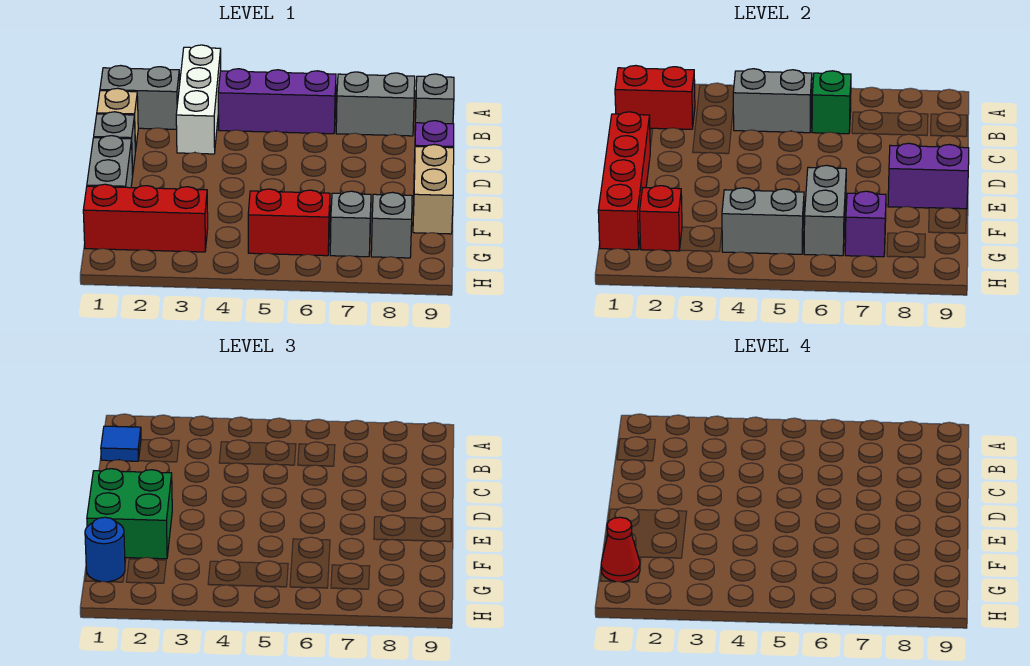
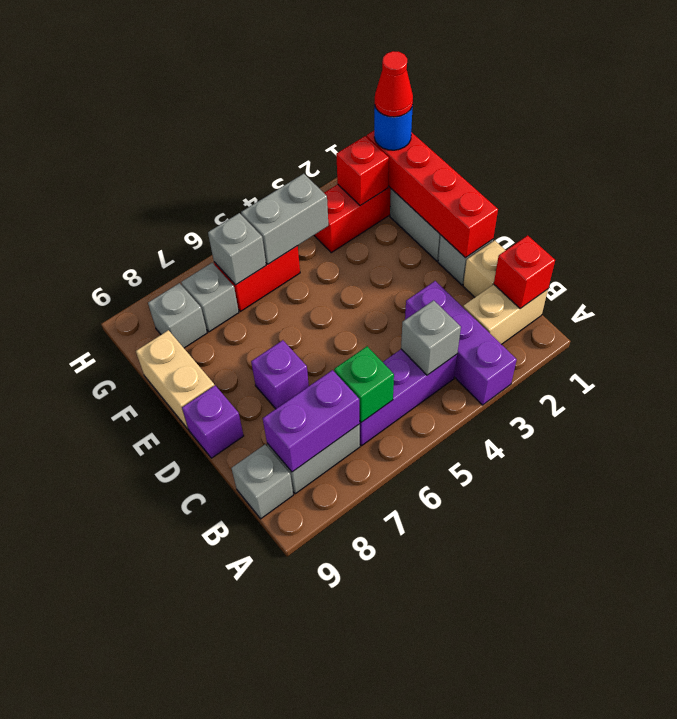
white 1x3 brick [176,45,221,154] -> purple 1x3 brick [405,281,517,405]
grey 1x2 brick [100,66,180,129] -> tan 1x2 brick [463,284,548,344]
red 1x2 brick [615,66,695,129] -> red 1x1 brick [494,235,555,309]
blue 1x1 tile [101,426,141,461] -> none
grey 1x2 brick [733,69,812,133] -> grey 1x1 brick [401,300,461,375]
green 2x2 brick [87,469,172,559] -> none
purple 1x2 brick [888,143,969,209] -> purple 1x2 brick moved to [263,370,360,472]
grey 1x2 brick [804,165,846,256] -> grey 1x1 brick [208,213,266,285]
purple 1x1 brick [845,191,886,257] -> purple 1x1 brick moved to [251,340,309,409]

